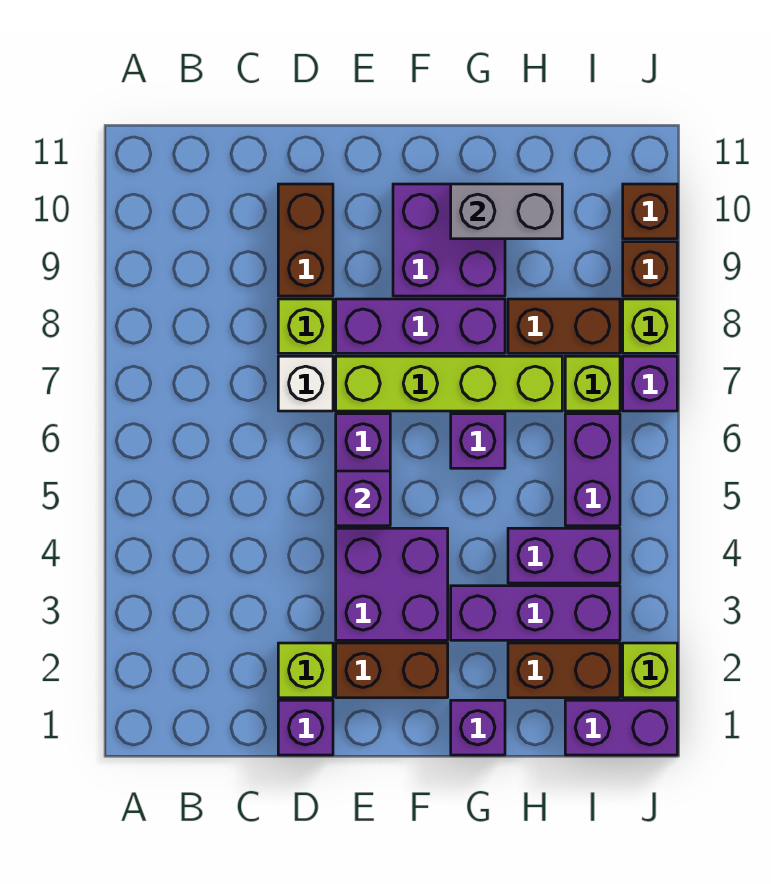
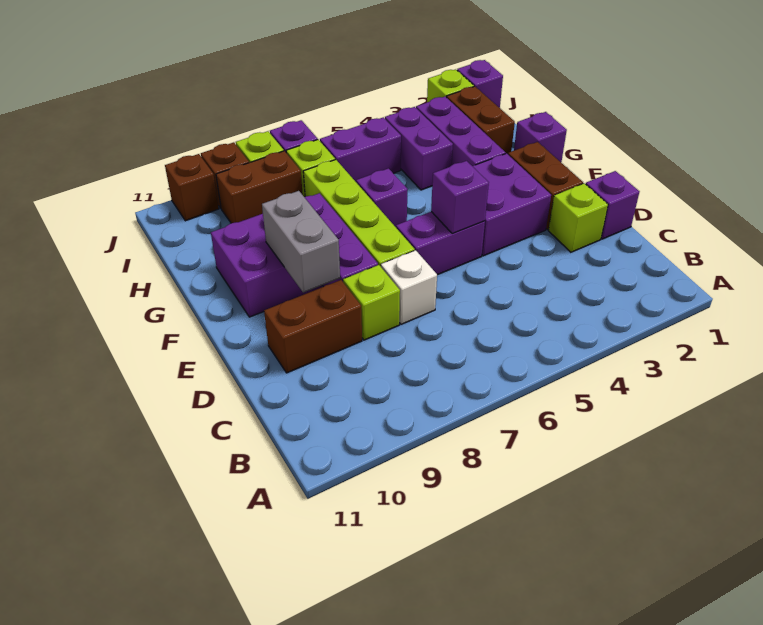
grey 1x2 brick [451,184,562,239] -> grey 1x2 brick moved to [262,191,340,293]
brown 1x2 brick [508,299,620,353] -> brown 1x2 brick turned to [216,151,303,223]
purple 1x2 brick [565,700,677,755] -> purple 1x1 brick [457,60,503,108]

